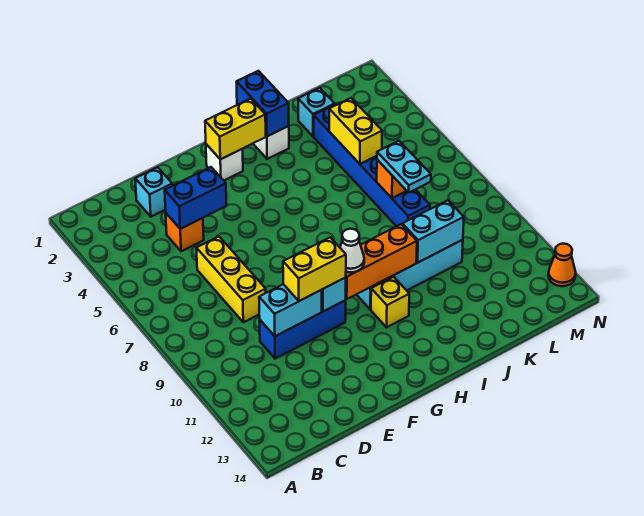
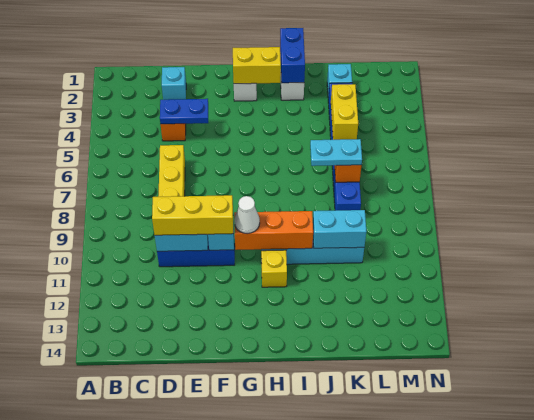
blue 1x2 brick [165,167,227,229] -> blue 1x2 plate [160,99,208,124]
yellow 1x2 brick [283,237,346,301] -> yellow 1x3 brick [152,195,233,235]
cyan 1x2 plate [377,141,431,193] -> cyan 1x2 plate turned to [310,139,362,166]
orange 1x1 cone [548,244,576,286] -> none

